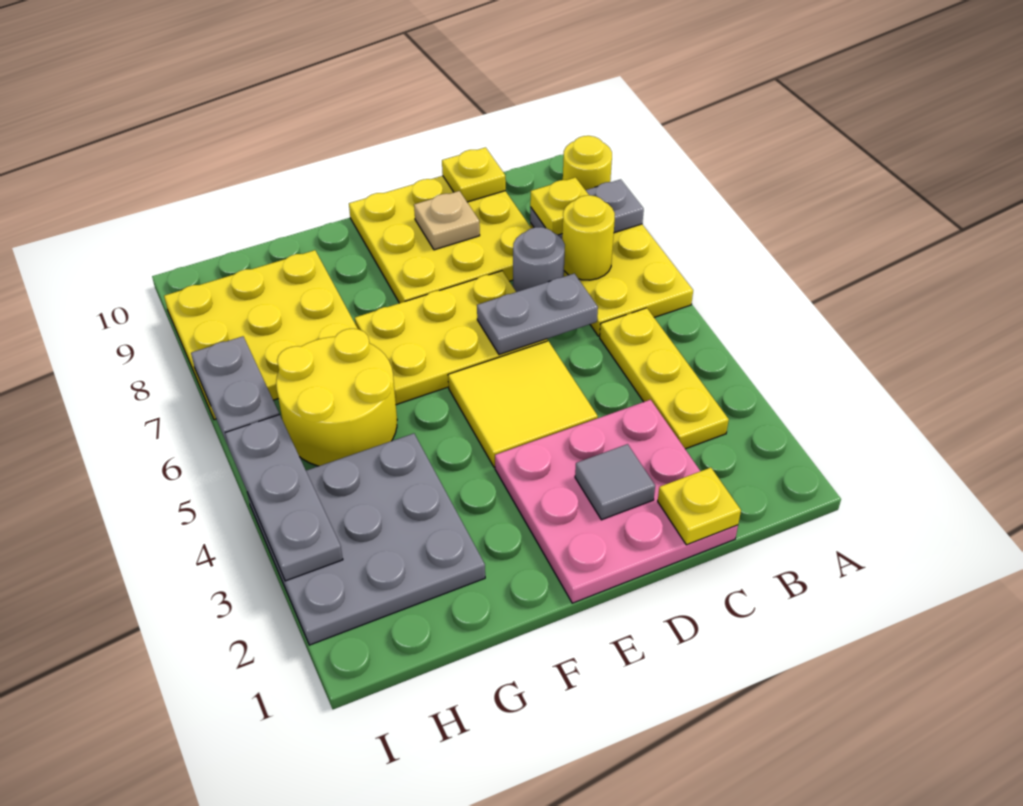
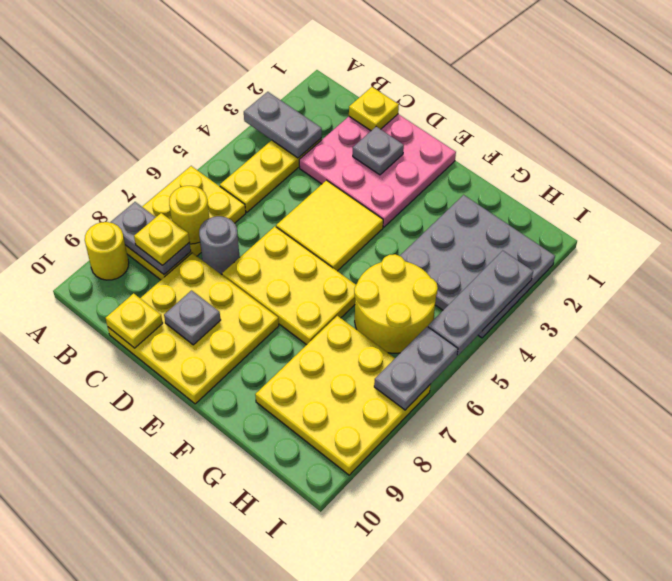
grey 1x2 plate [477,274,598,355] -> grey 1x2 plate moved to [244,92,322,158]
grey 1x1 tile [575,444,655,520] -> grey 1x1 plate [353,127,404,175]
tan 1x1 plate [414,191,480,250] -> grey 1x1 plate [164,290,221,345]

